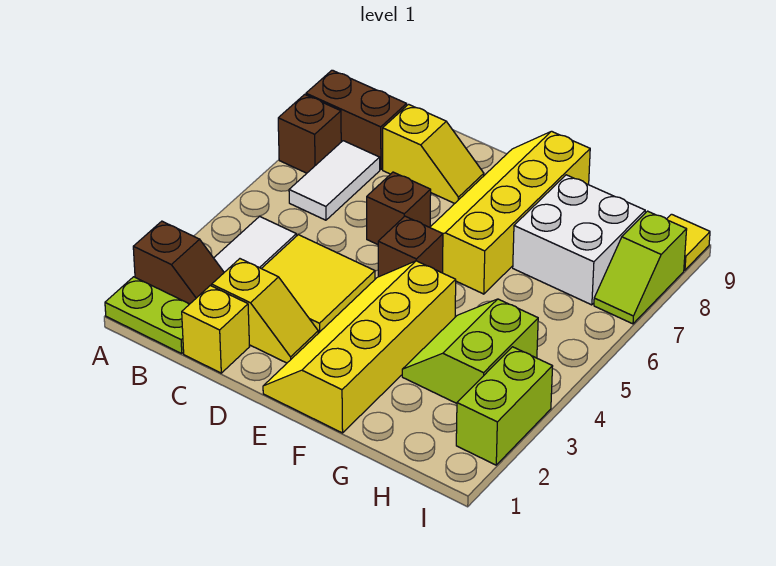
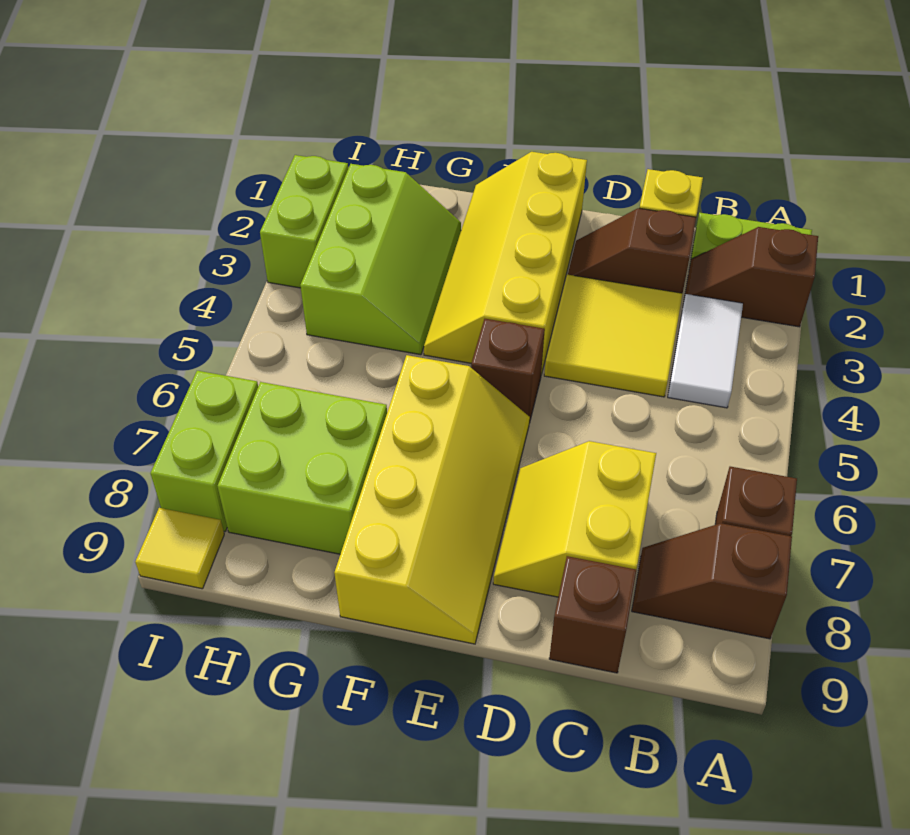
brown 1x2 brick [306,70,407,170] -> brown 1x2 slope [632,523,792,639]
white 1x2 tile [289,141,380,220] -> none
yellow 1x2 slope [212,259,318,363] -> brown 1x2 slope [568,208,696,293]
yellow 1x2 slope [383,104,484,204] -> yellow 2x2 slope [493,441,656,597]
brown 1x1 brick [367,172,431,245] -> brown 1x1 brick moved to [549,556,636,673]
yellow 2x4 slope [263,261,456,433] -> yellow 2x4 slope turned to [424,152,587,375]
lime 2x2 slope [402,299,538,403] -> lime 2x3 slope [300,164,461,355]
white 2x2 brick [513,175,645,305] -> lime 2x2 brick [218,382,387,554]
lime 1x2 slope [594,211,687,324] -> lime 1x2 brick [151,371,258,532]

